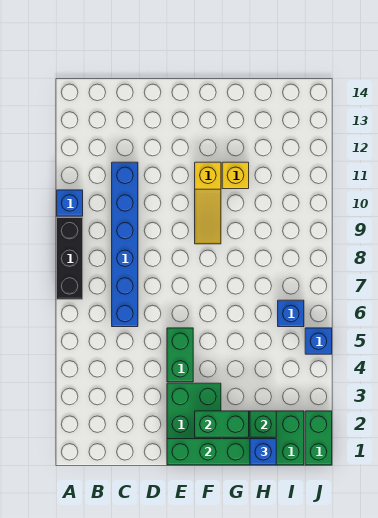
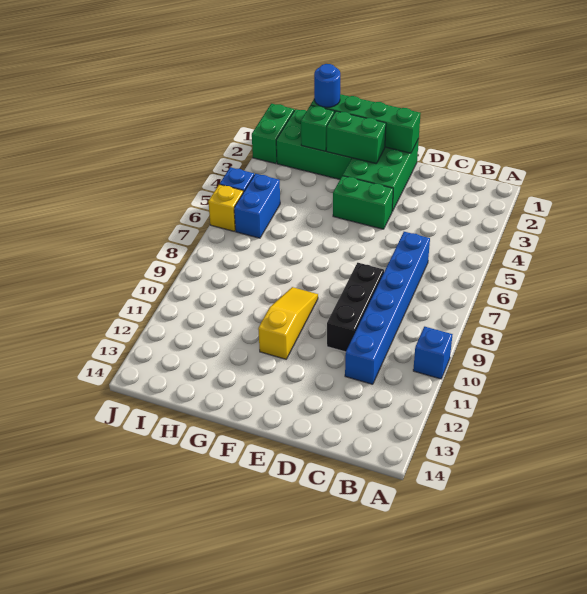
black 1x3 brick [57,218,83,299] -> black 1x3 brick moved to [327,263,384,352]
green 1x2 brick [167,328,193,382] -> green 1x2 brick turned to [333,176,393,229]
yellow 1x1 brick [222,162,249,189] -> yellow 1x1 brick moved to [208,184,243,231]
blue 1x1 brick [250,439,276,465] -> blue 1x1 round brick [314,64,340,107]
blue 1x1 brick [278,300,304,327] -> blue 1x2 brick [234,174,280,238]

